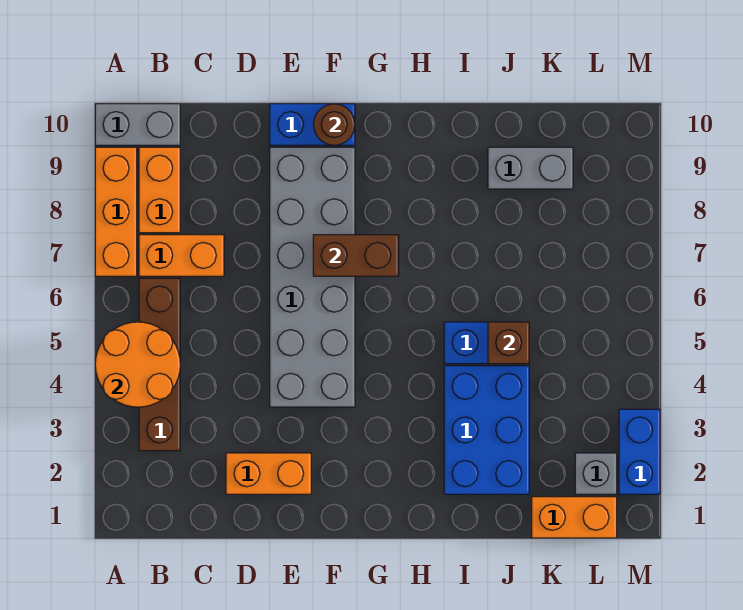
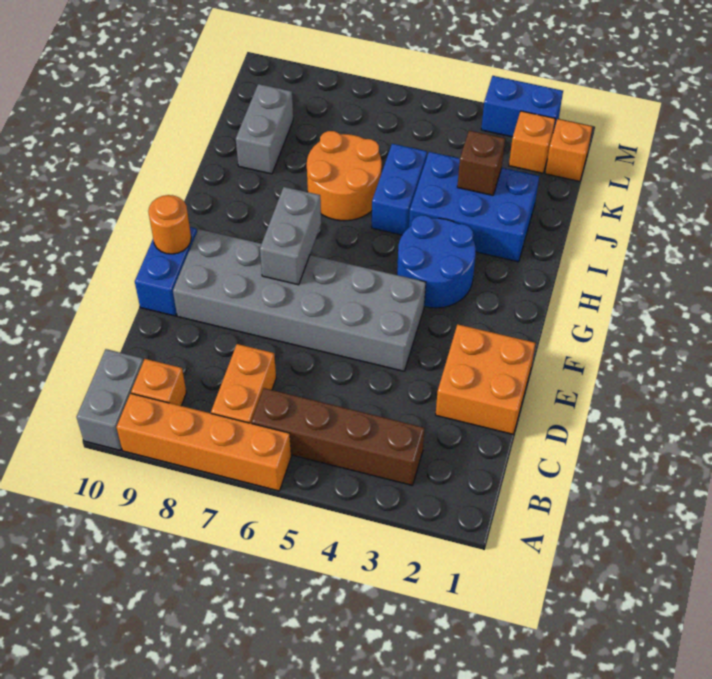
orange 2x2 round brick [95,322,180,407] -> orange 2x2 round brick moved to [307,131,382,221]
orange 1x3 brick [95,147,137,276] -> orange 1x4 brick [116,393,291,491]
orange 1x2 brick [139,147,180,233] -> orange 1x1 brick [131,359,186,406]
orange 1x2 brick [226,453,311,494] -> orange 2x2 brick [436,324,535,434]
brown 1x2 brick [313,235,399,276] -> grey 1x2 brick [260,187,321,285]
brown 1x1 round brick [313,104,355,145] -> orange 1x1 round brick [148,195,191,254]
none -> blue 2x2 round brick [397,215,476,308]
brown 1x1 brick [488,322,529,364] -> brown 1x1 brick moved to [457,130,505,195]
orange 1x2 brick [532,497,617,538] -> orange 1x1 brick [545,119,592,181]
grey 1x1 brick [575,453,617,494] -> orange 1x1 brick [509,111,555,173]

